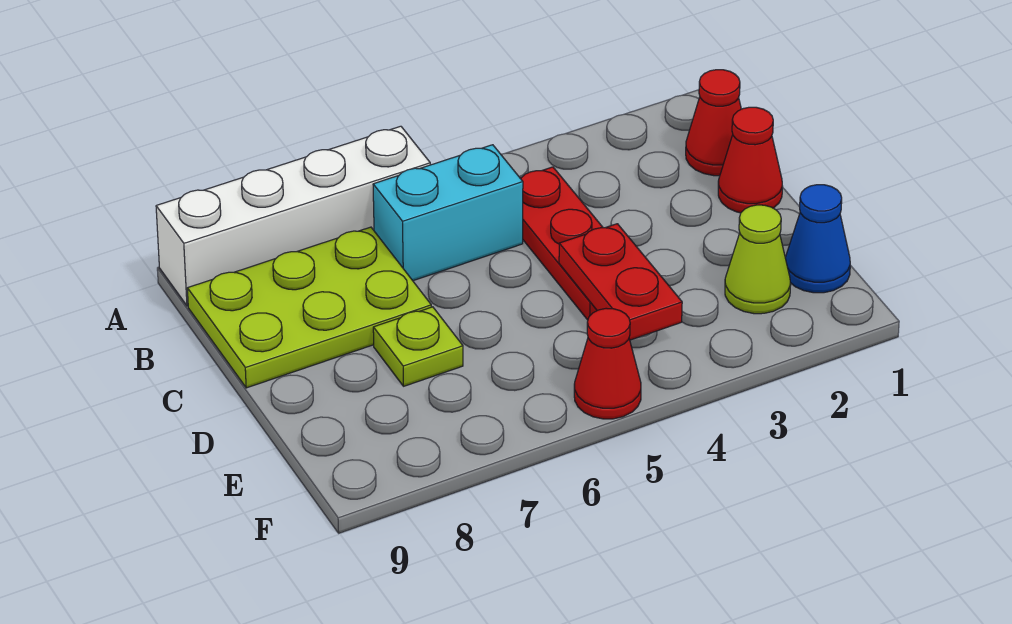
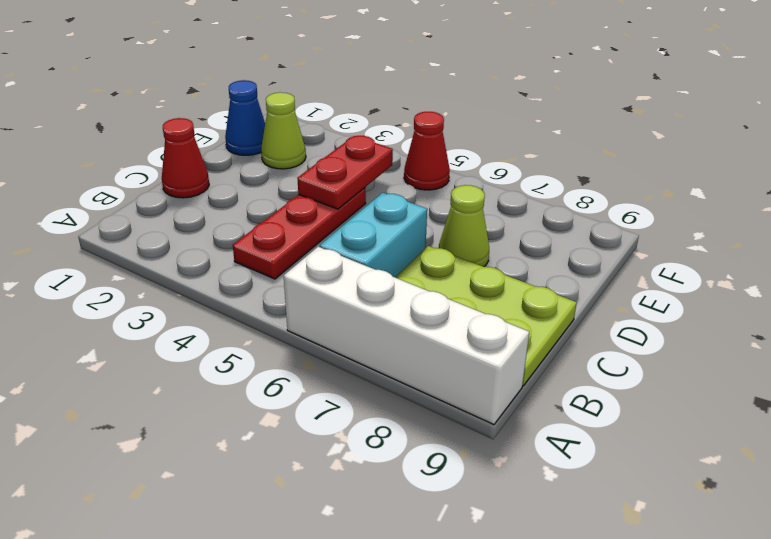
red 1x1 cone [686,70,741,176] -> none
cyan 1x2 brick [373,145,523,281] -> cyan 1x2 brick turned to [320,193,427,277]
lime 1x1 plate [373,307,463,386] -> lime 1x1 cone [439,185,489,267]

